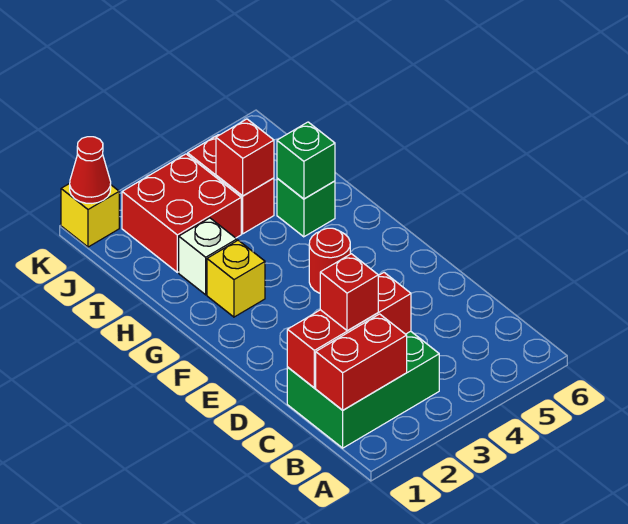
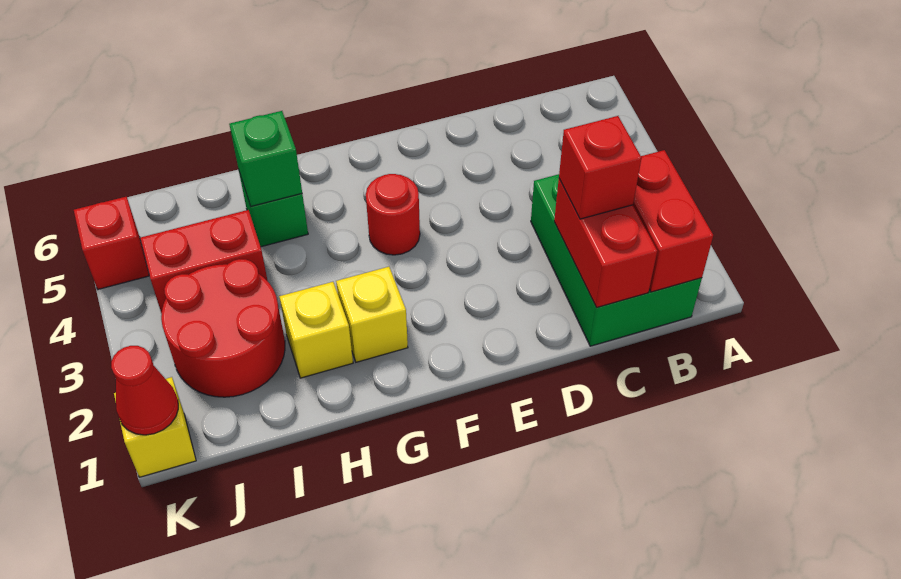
red 1x3 brick [287,273,411,388] -> red 1x2 brick [554,179,657,308]
white 1x1 brick [179,218,237,295] -> yellow 1x1 brick [279,282,353,378]
red 2x2 brick [122,154,241,272] -> red 2x2 round brick [161,259,285,397]
red 1x1 brick [216,119,274,196] -> red 1x1 brick moved to [74,197,149,289]

